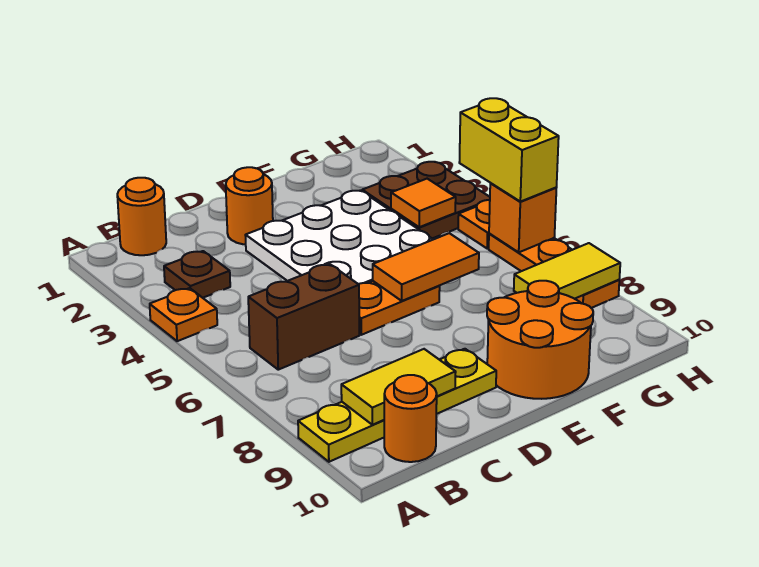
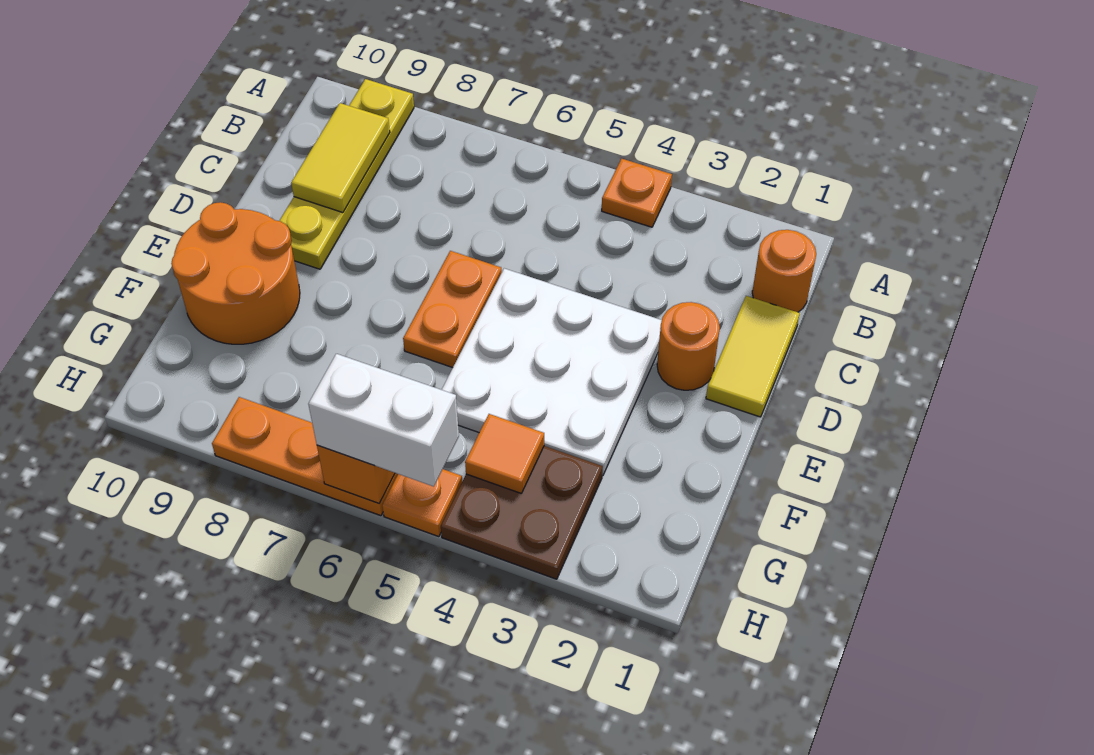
brown 1x1 plate [164,251,230,298] -> none
brown 1x2 brick [248,264,359,370] -> none
orange 1x1 round brick [384,375,437,462] -> none
orange 1x2 tile [373,233,479,301] -> none
yellow 1x2 tile [514,243,620,299] -> yellow 1x2 tile moved to [706,296,800,417]
yellow 1x2 brick [459,98,559,202] -> white 1x2 brick [308,354,459,486]

